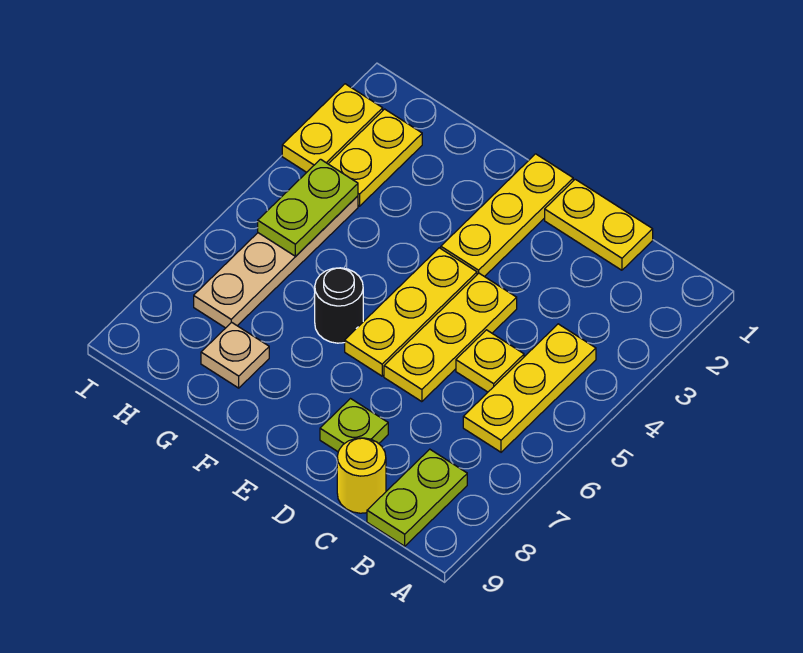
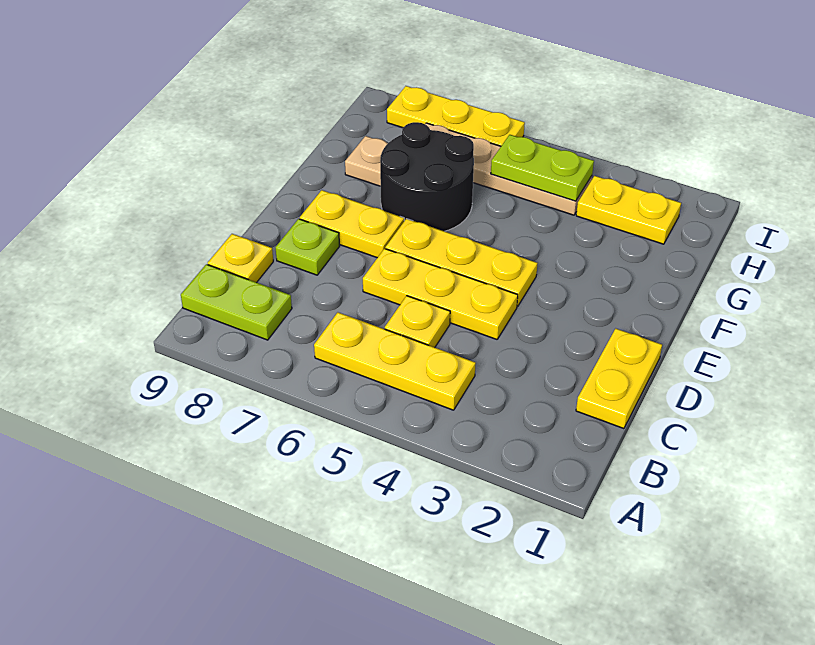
yellow 1x1 round brick [337,438,386,513] -> yellow 1x1 plate [208,234,273,283]
yellow 1x3 plate [441,154,573,277] -> yellow 1x3 plate moved to [387,86,525,146]
black 1x1 round brick [315,268,363,343] -> black 2x2 round brick [380,122,474,231]
yellow 1x2 plate [282,84,383,172] -> yellow 1x2 plate moved to [300,190,404,258]

